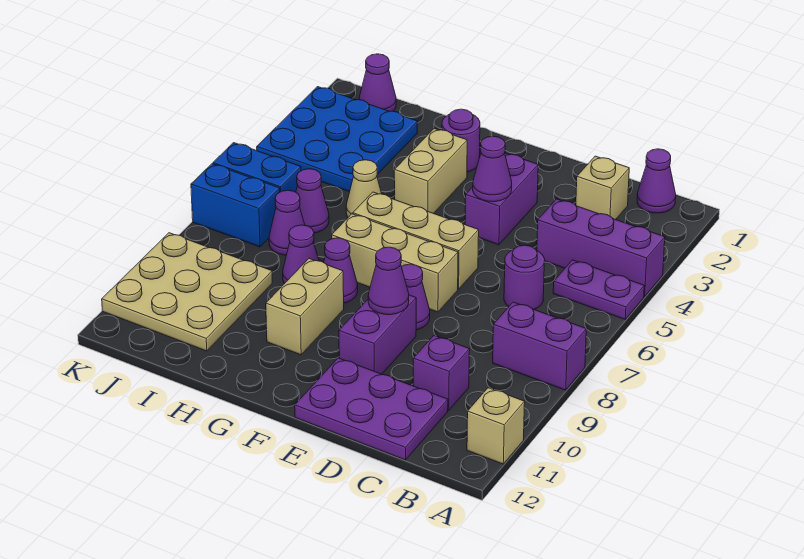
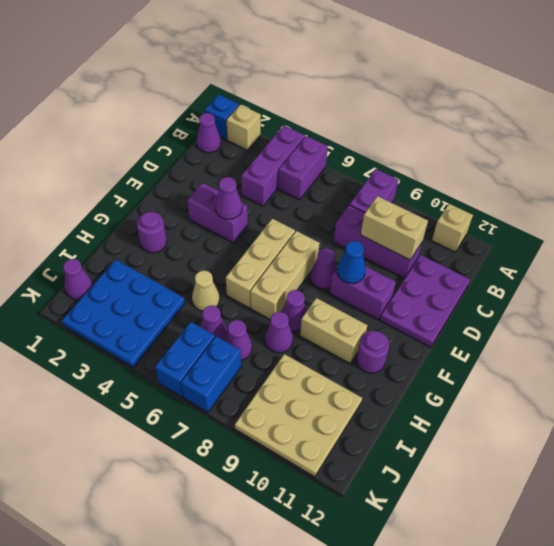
none -> blue 1x1 brick [205,95,239,140]
purple 1x2 plate [553,260,644,319] -> purple 1x2 brick [278,136,328,200]
tan 1x1 brick [576,156,629,220] -> tan 1x1 brick moved to [226,105,261,150]
purple 1x1 round brick [504,245,545,309] -> purple 1x1 round brick moved to [357,331,389,373]
purple 1x1 brick [413,336,470,410] -> purple 1x3 brick [334,205,422,278]
purple 1x1 cone [368,247,409,315] -> blue 1x1 cone [337,241,366,284]
tan 1x2 brick [394,129,467,214] -> tan 1x2 brick moved to [361,196,428,260]

